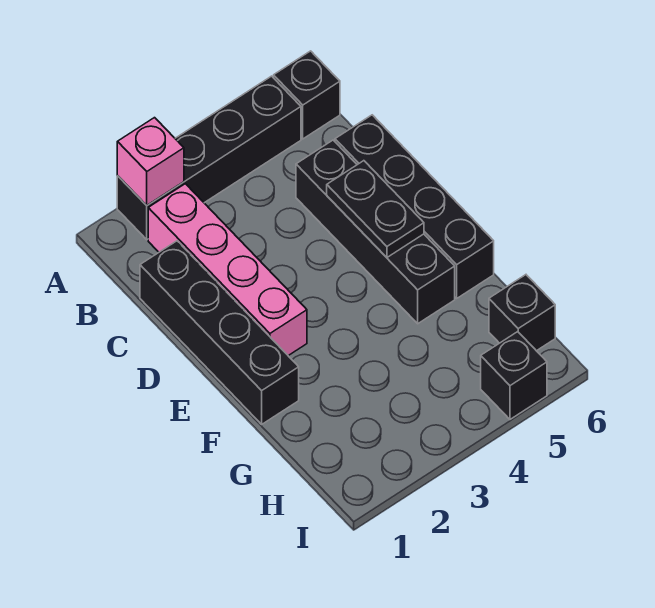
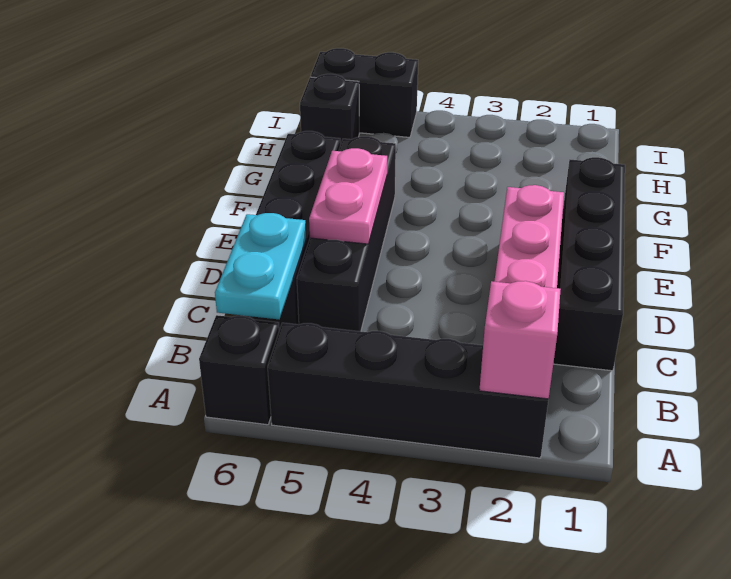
none -> cyan 1x2 plate [215,213,306,319]
black 1x2 plate [327,161,424,257] -> pink 1x2 plate [309,148,387,244]
black 1x1 brick [481,332,547,419] -> black 1x2 brick [311,48,418,137]

